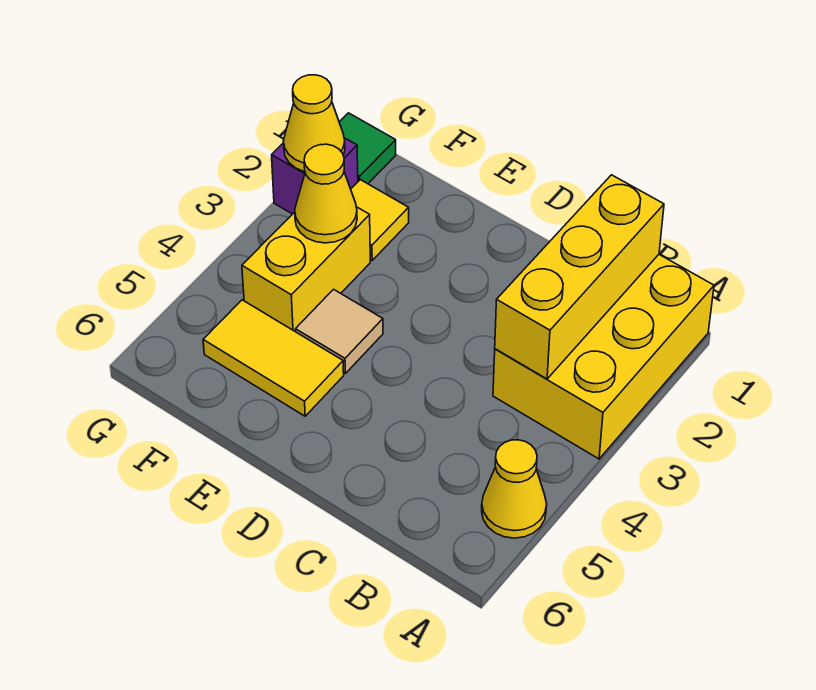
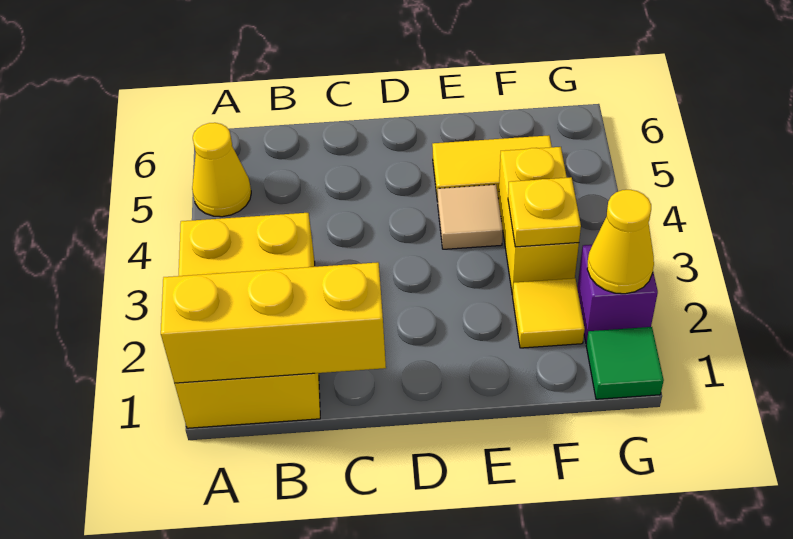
yellow 1x3 brick [495,175,664,379] -> yellow 1x3 brick turned to [161,262,386,383]
yellow 1x1 cone [295,144,357,243] -> yellow 1x1 plate [508,177,581,247]

